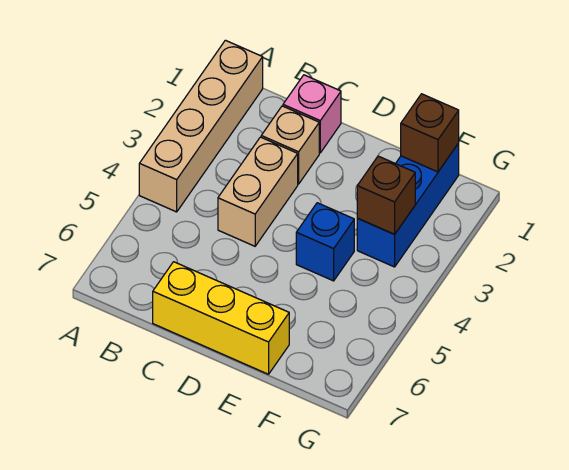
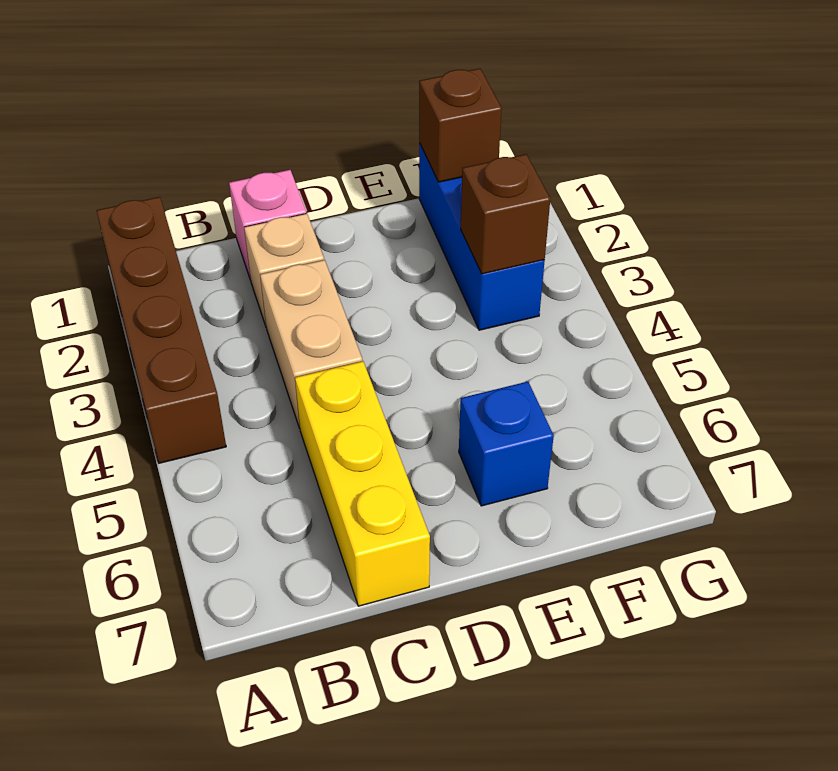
tan 1x4 brick [139,40,263,212] -> brown 1x4 brick [97,197,226,463]
yellow 1x3 brick [153,262,289,374] -> yellow 1x3 brick turned to [295,361,430,606]
blue 1x1 brick [296,203,354,281] -> blue 1x1 brick moved to [459,382,554,506]

